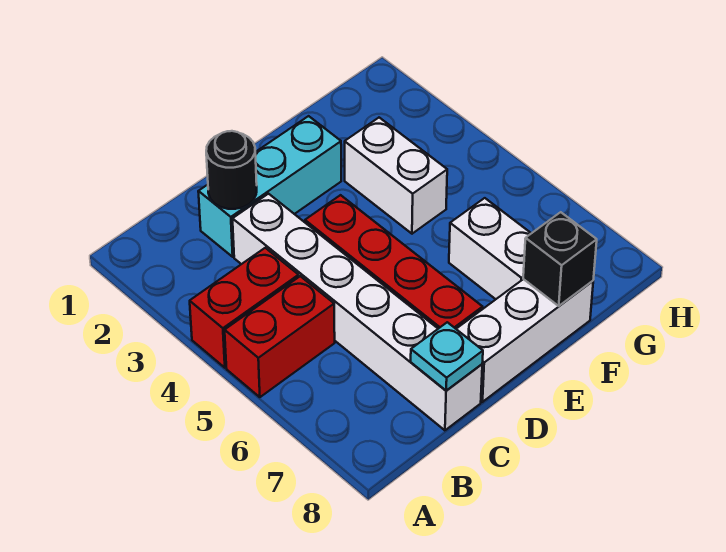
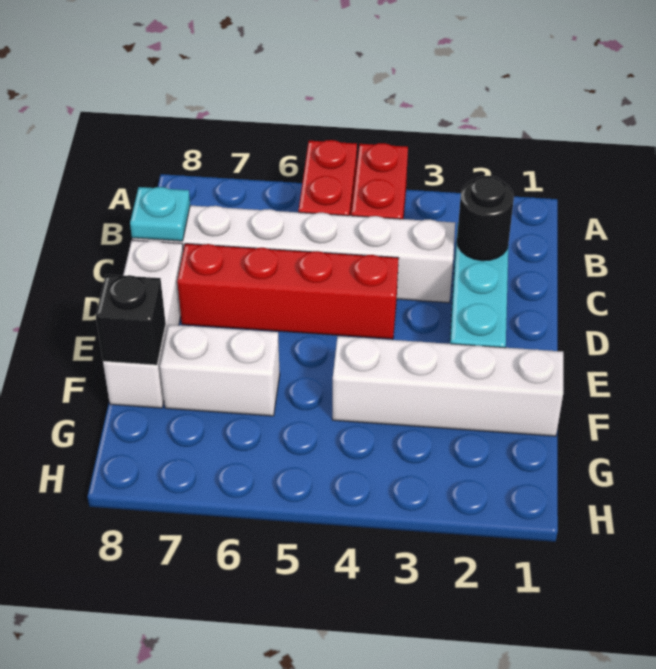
white 1x2 brick [345,118,447,234] -> white 1x4 brick [332,336,563,436]

